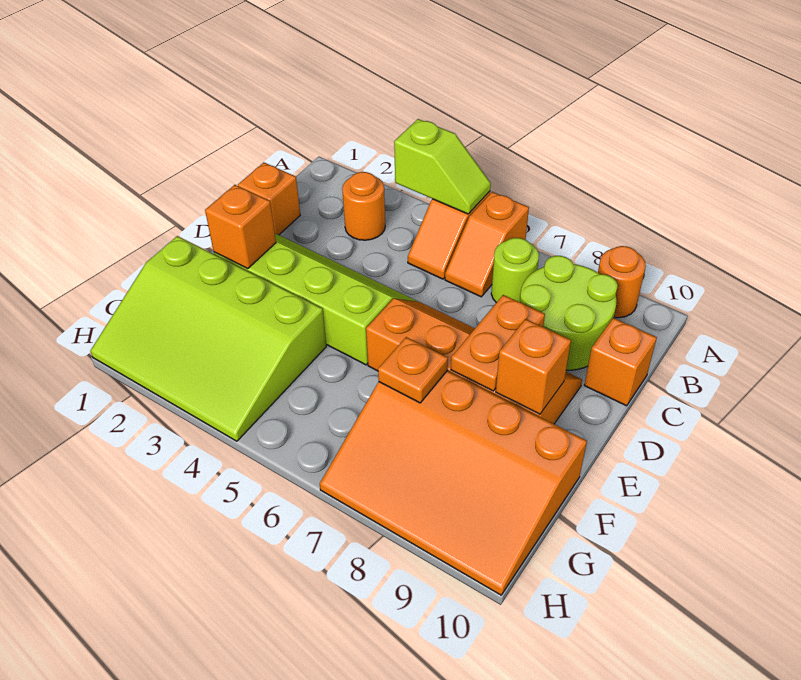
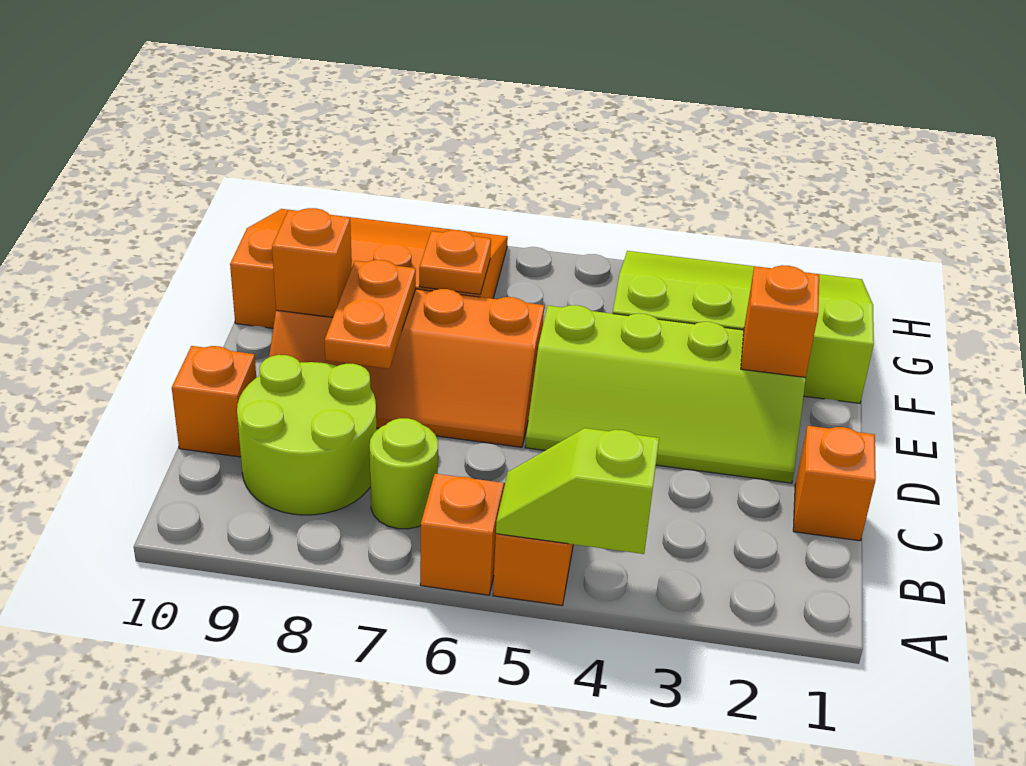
orange 1x1 round brick [598,246,646,318] -> none
orange 1x1 round brick [342,172,385,240] -> none

